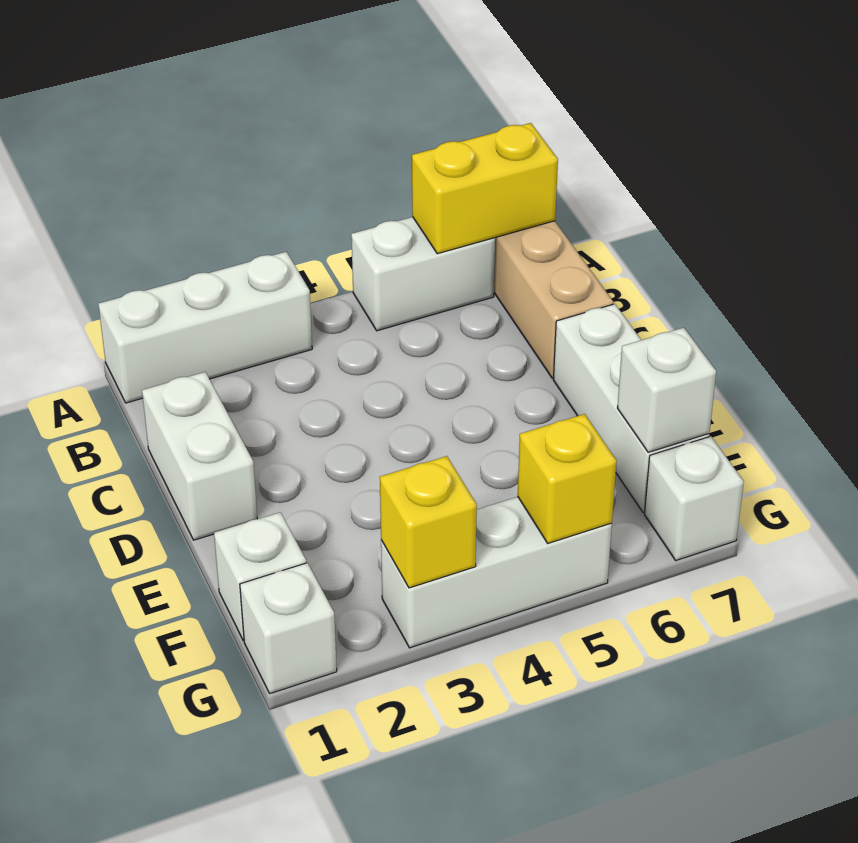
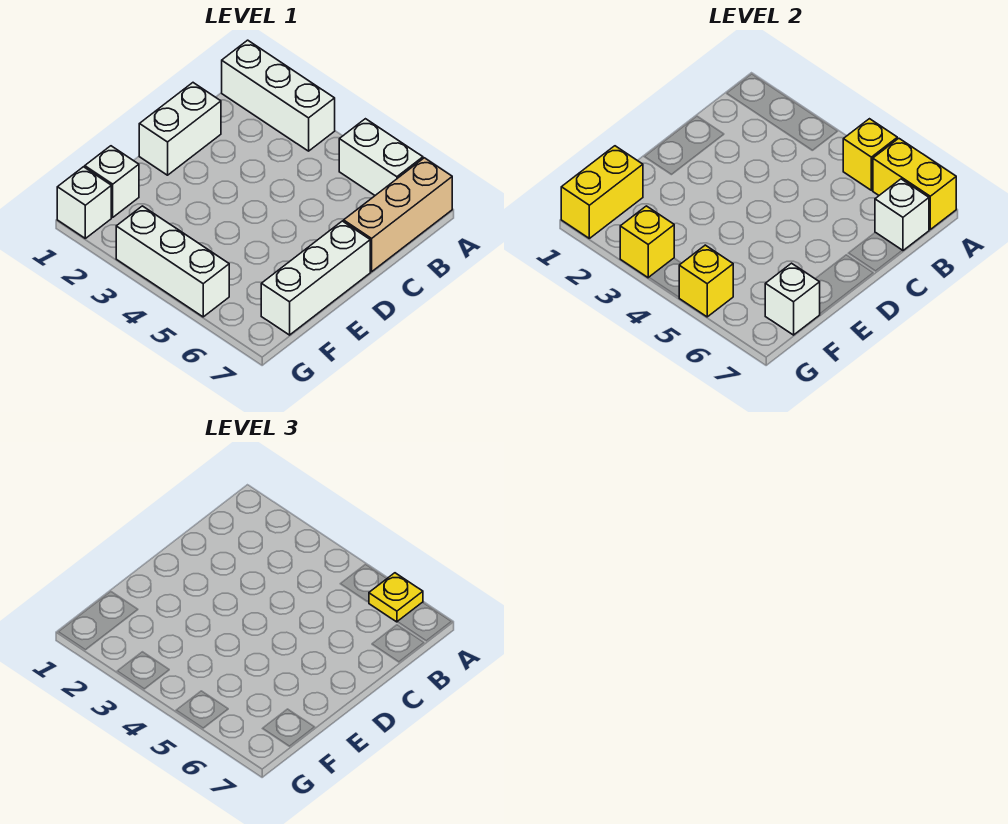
none -> yellow 1x1 brick [843,119,897,190]
none -> yellow 1x1 plate [369,573,423,622]
none -> yellow 1x2 brick [561,146,643,238]
white 1x1 brick [645,436,744,560] -> white 1x1 brick moved to [875,179,929,251]

